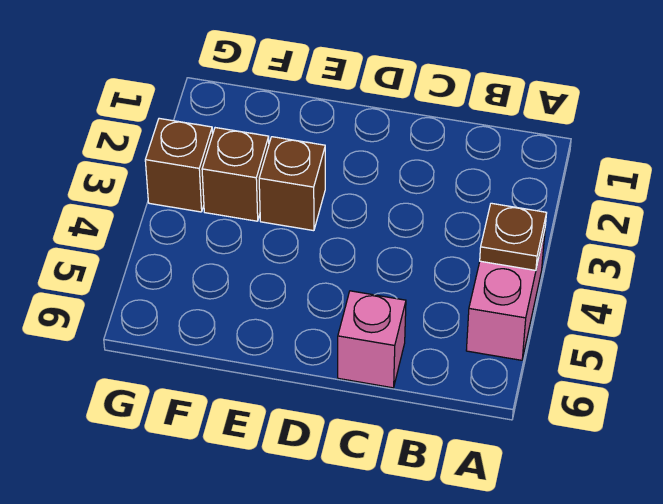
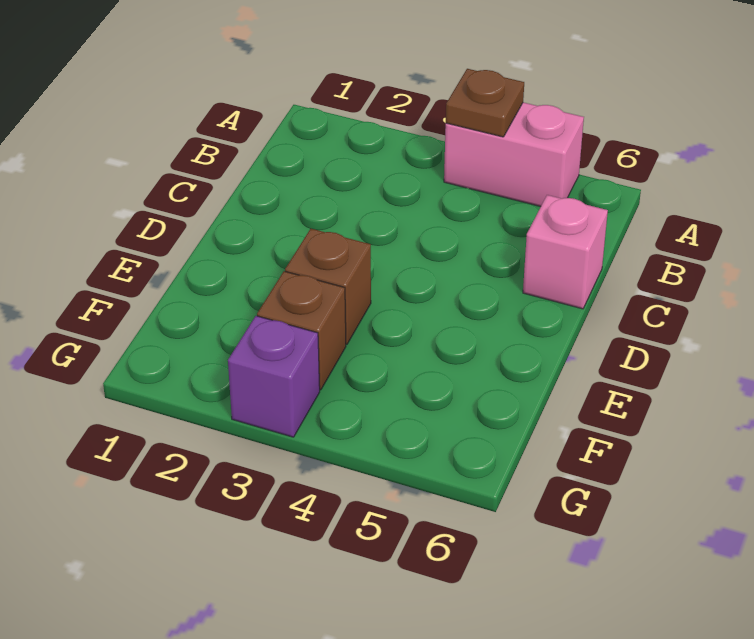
brown 1x1 brick [145,118,213,212] -> purple 1x1 brick [228,316,320,437]

